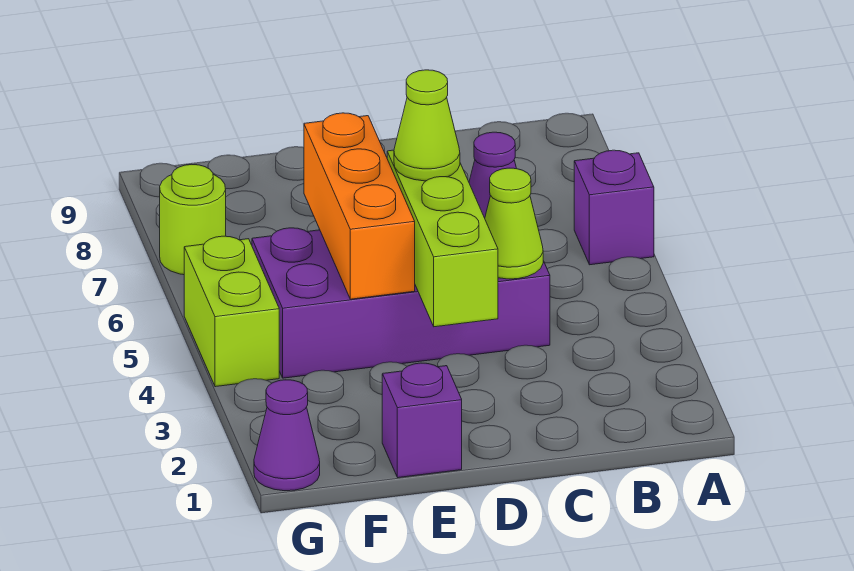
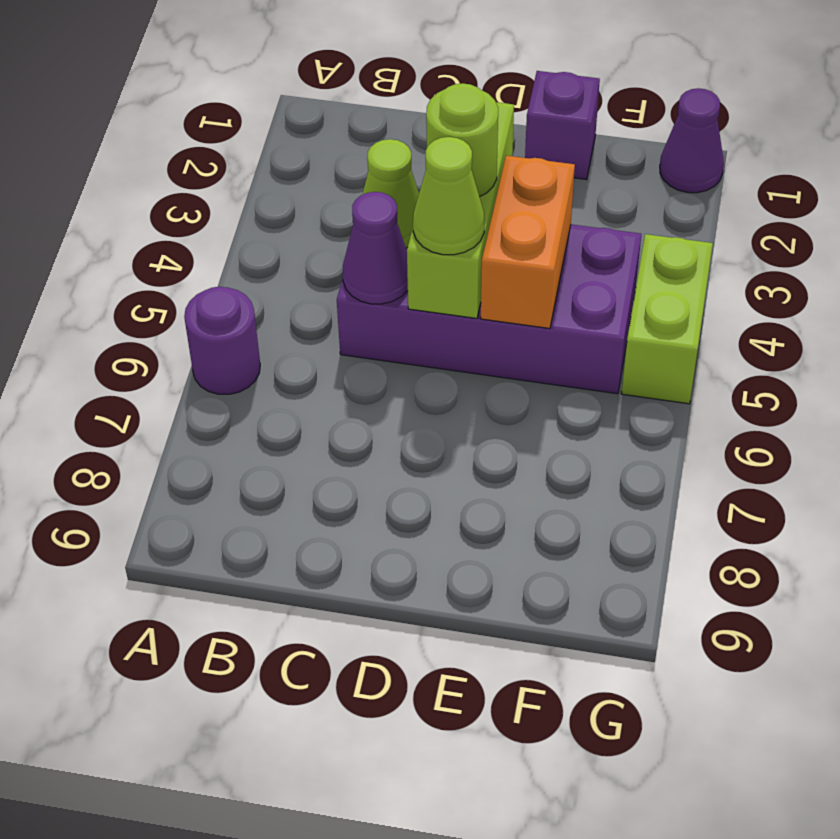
purple 1x1 brick [574,150,654,265] -> purple 1x1 round brick [184,287,260,394]
orange 1x3 brick [304,113,415,299] -> orange 1x2 brick [481,156,575,328]
lime 1x1 round brick [160,164,226,275] -> lime 1x1 round brick moved to [426,83,498,197]

